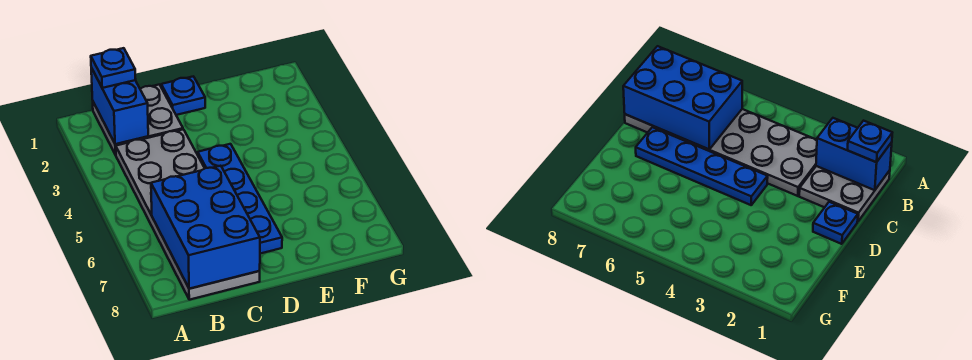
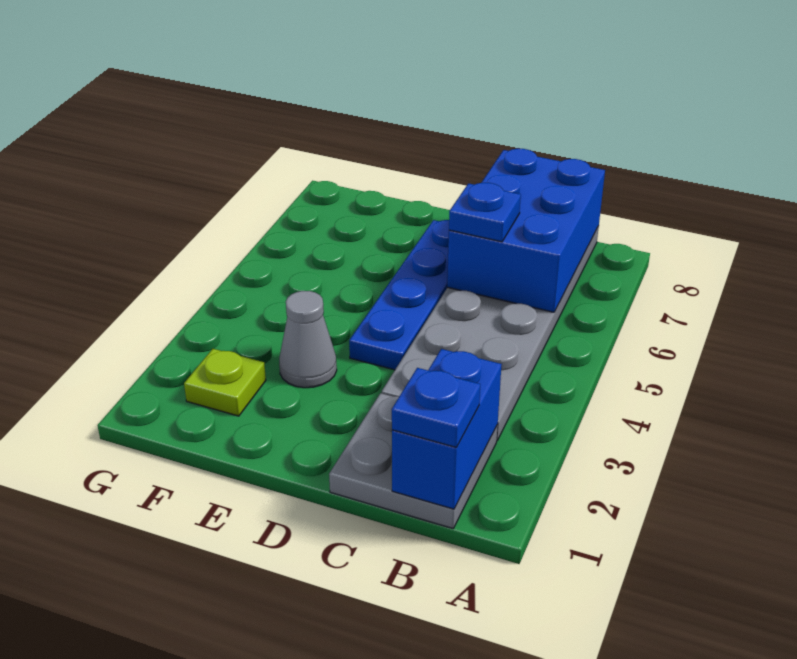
blue 1x1 plate [161,76,205,115] -> blue 1x1 plate moved to [449,183,521,242]
none -> grey 1x1 cone [279,291,337,388]
none -> lime 1x1 plate [184,349,266,416]

